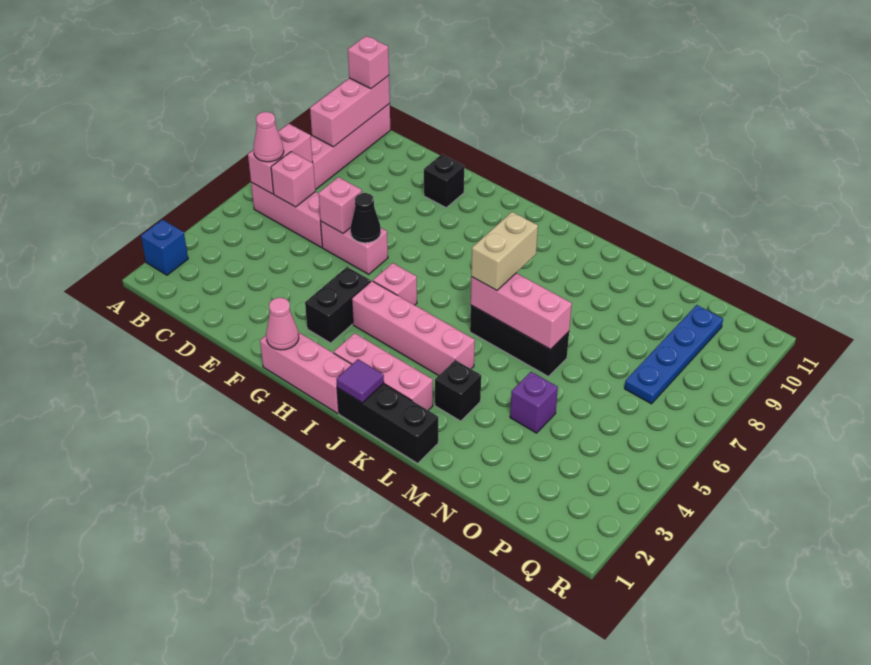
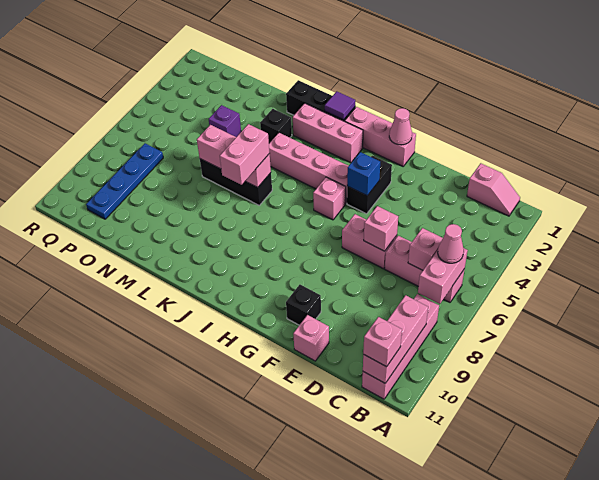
blue 1x1 brick [141,220,188,275] -> blue 1x1 brick moved to [347,152,380,196]
none -> pink 1x2 slope [467,163,520,216]
none -> pink 1x1 brick [293,315,329,361]
black 1x1 cone [350,193,381,243] -> none
tan 1x2 brick [471,212,538,290] -> pink 1x2 brick [220,124,269,185]

